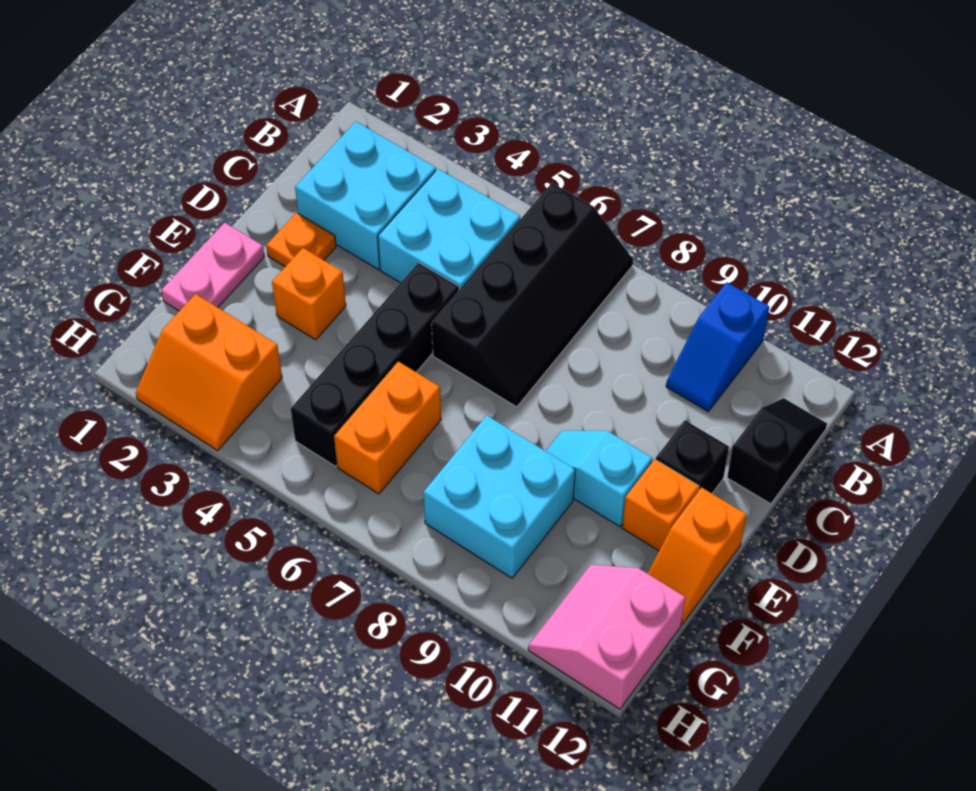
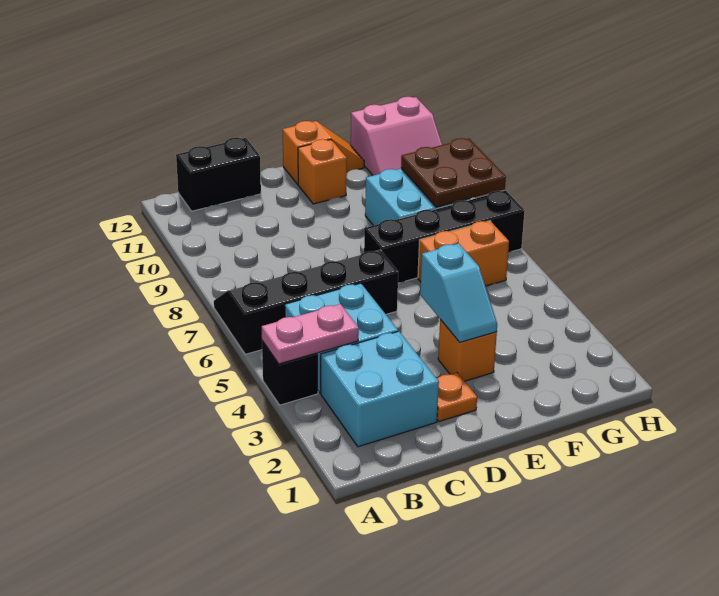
blue 1x2 slope [666,282,770,411] -> none
black 1x2 slope [727,398,827,504] -> black 1x2 brick [176,138,261,211]
black 1x4 brick [291,263,459,466] -> black 1x4 brick moved to [364,191,525,283]
black 1x1 brick [656,421,729,493] -> black 1x1 brick moved to [262,341,318,405]
pink 1x2 plate [161,223,264,311] -> pink 1x2 plate moved to [262,304,359,364]
cyan 1x2 slope [546,431,652,527] -> cyan 1x2 slope moved to [420,244,497,342]
orange 2x2 slope [136,294,282,450] -> none
none -> brown 2x2 plate [401,138,506,207]

